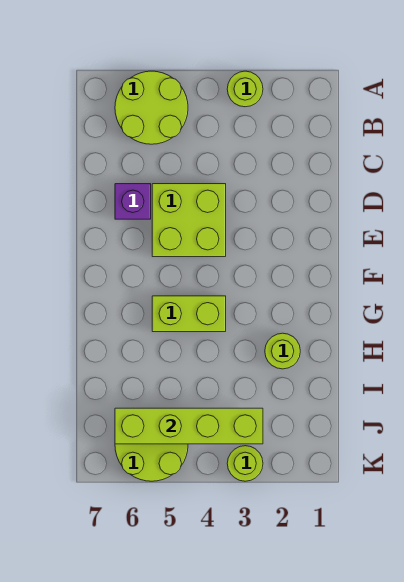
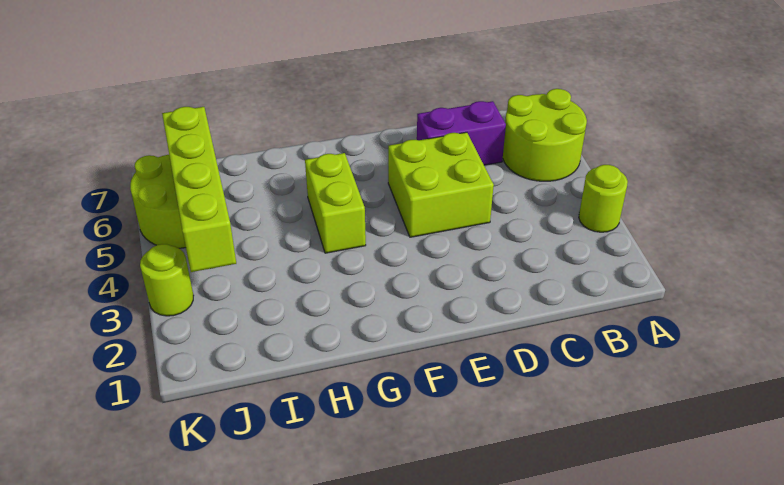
purple 1x1 brick [115,184,151,219] -> purple 1x2 brick [417,101,506,165]
lime 1x1 round brick [265,333,300,369] -> none

